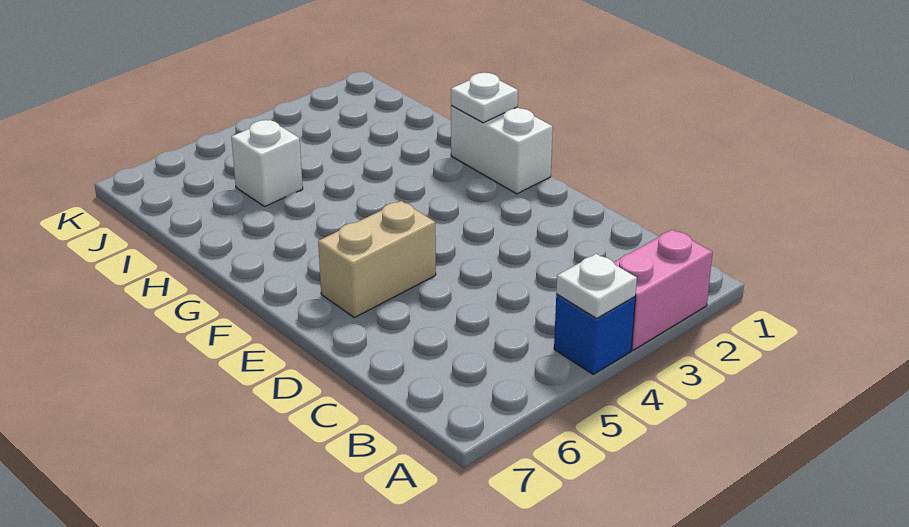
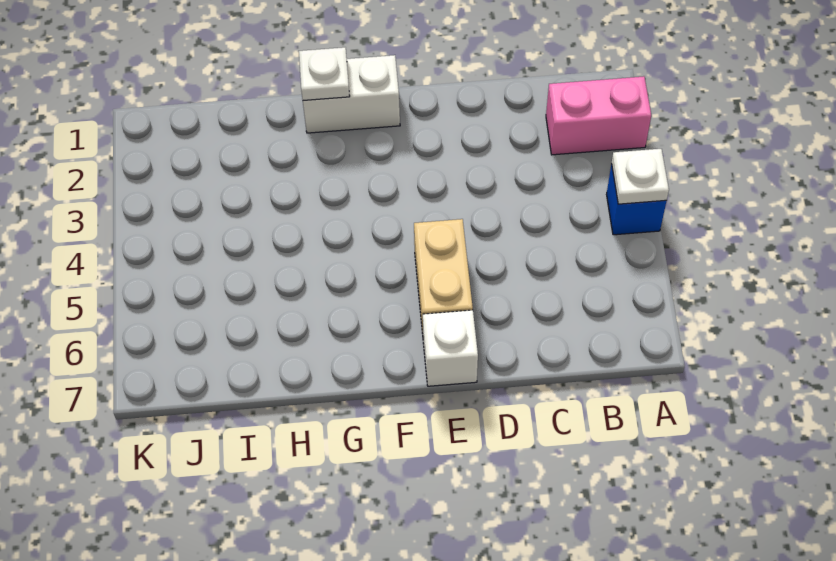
pink 1x2 brick [614,230,713,350] -> pink 1x2 brick turned to [546,76,651,155]
white 1x1 brick [231,120,303,207] -> white 1x1 brick moved to [423,310,478,386]

